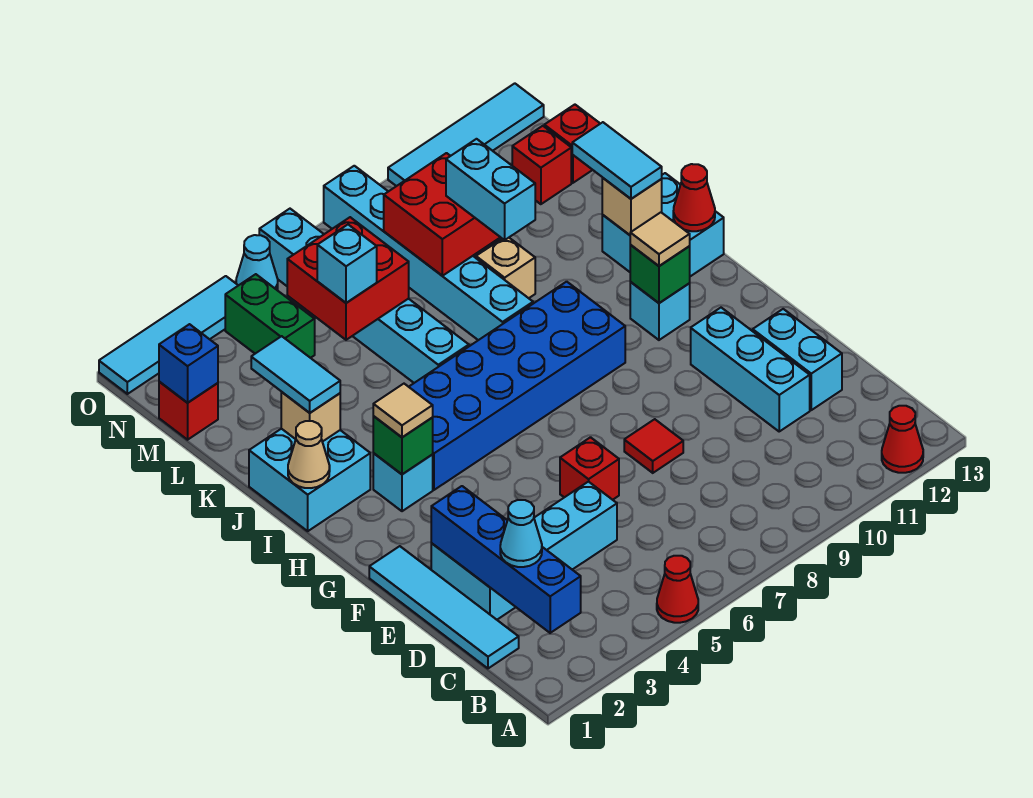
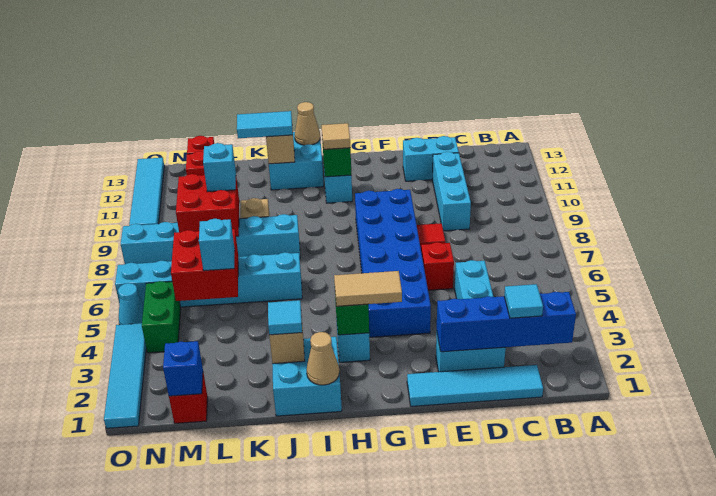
red 1x1 cone [657,556,698,623] -> none
red 1x1 cone [882,406,923,473] -> none
cyan 1x1 cone [500,500,542,567] -> cyan 1x1 tile [504,284,543,318]
cyan 1x3 brick [691,308,810,431] -> cyan 1x3 brick turned to [432,152,471,231]
tan 1x1 tile [373,384,433,437] -> tan 1x2 tile [334,271,402,306]
blue 2x6 brick [409,282,625,490] -> blue 2x6 brick moved to [355,189,431,337]
red 1x1 cone [673,164,715,231] -> tan 1x1 cone [295,102,320,145]
cyan 1x2 tile [251,336,340,413] -> cyan 1x1 tile [268,300,302,335]
cyan 1x2 brick [446,139,535,240] -> cyan 1x1 brick [203,143,236,192]
green 1x2 brick [225,274,315,358] -> green 1x2 brick turned to [142,281,181,353]

